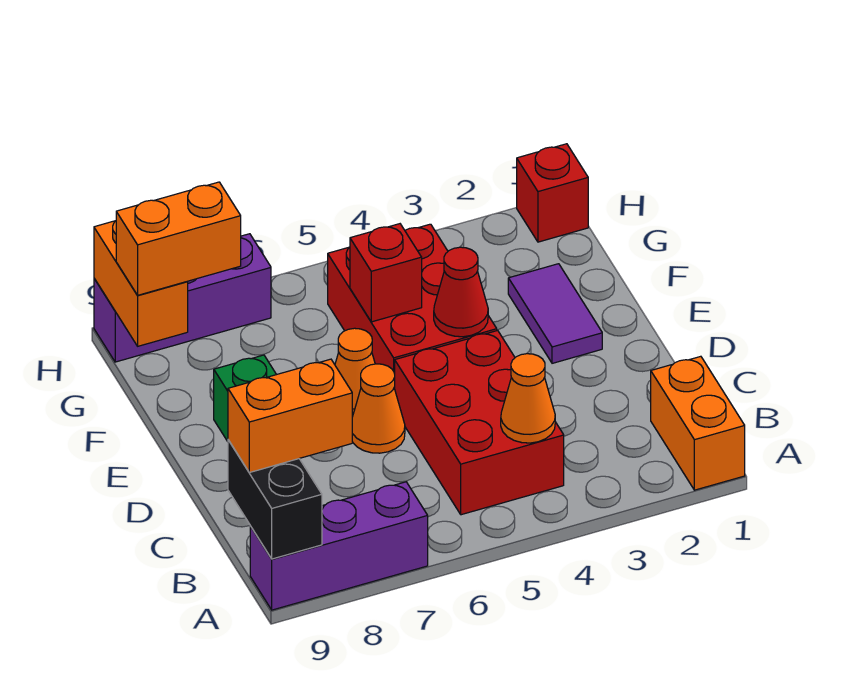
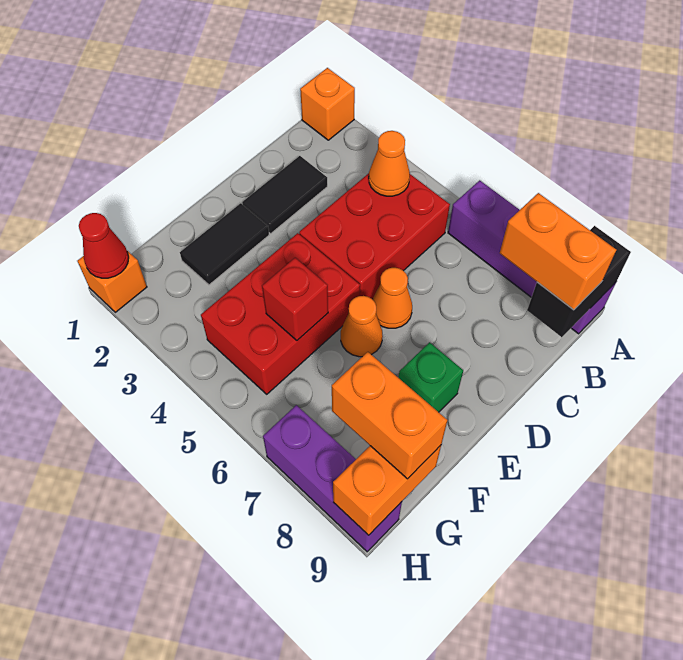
orange 1x2 brick [651,356,745,490] -> orange 1x1 brick [300,68,355,140]
purple 1x3 brick [250,482,428,610] -> purple 1x4 brick [448,180,616,334]
none -> black 1x2 tile [242,156,327,234]
purple 1x2 tile [508,264,602,363] -> black 1x2 tile [180,203,269,285]
red 1x1 cone [434,247,488,337] -> red 1x1 cone moved to [79,213,129,278]
red 1x1 brick [517,144,588,242] -> orange 1x1 brick [77,251,147,312]

